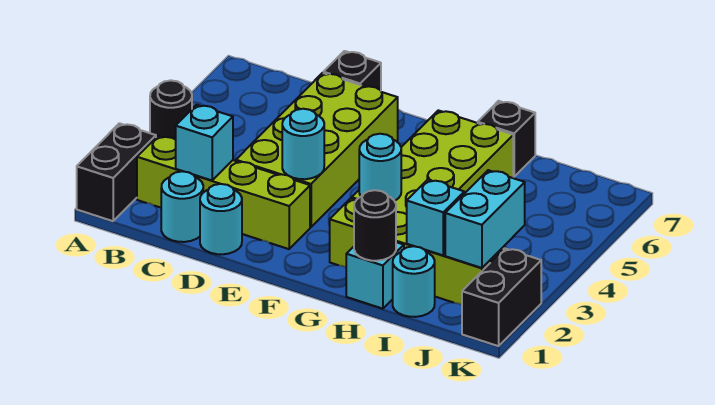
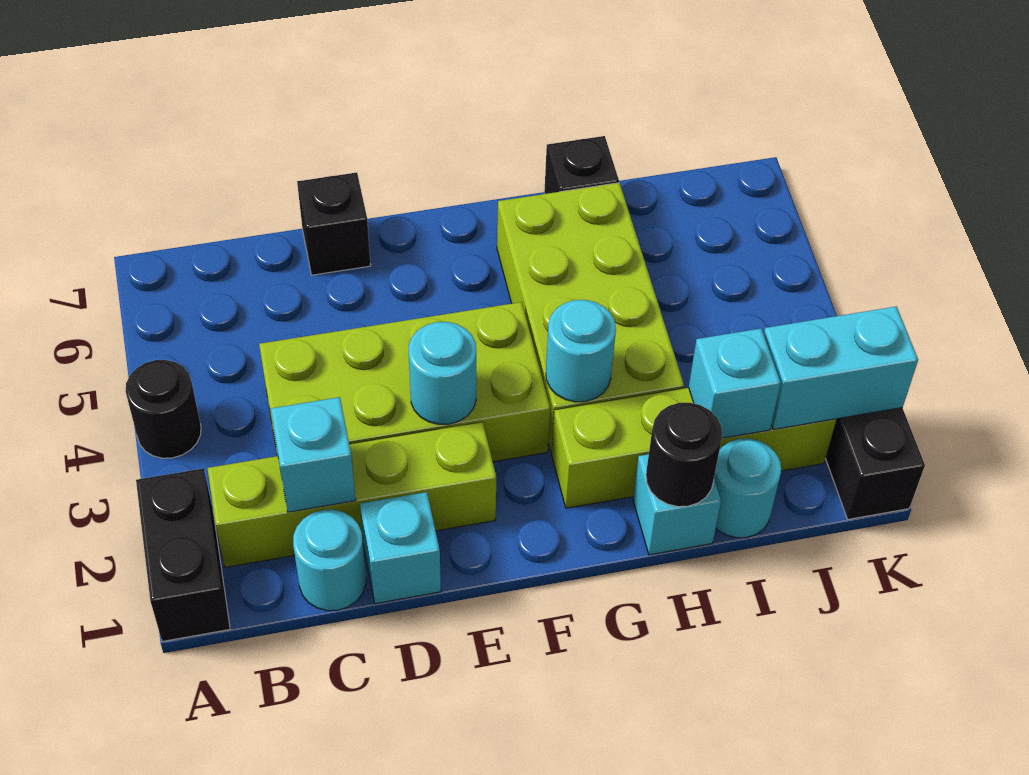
cyan 1x1 round brick [200,184,242,254] -> cyan 1x1 brick [360,492,441,604]
lime 2x4 brick [236,73,398,227] -> lime 2x4 brick turned to [259,302,550,462]
cyan 1x2 brick [445,170,525,268] -> cyan 1x2 brick turned to [764,306,918,430]

